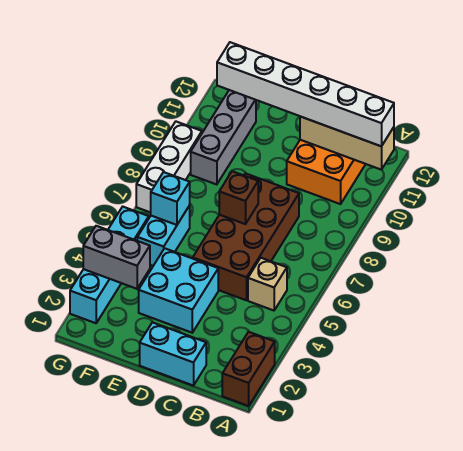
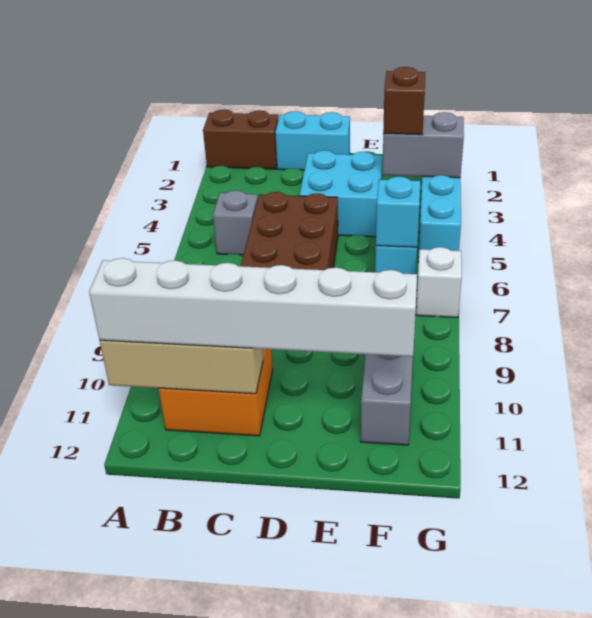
brown 1x2 brick [222,332,275,406] -> brown 1x2 brick turned to [203,109,278,169]
tan 1x1 brick [248,258,287,311] -> grey 1x1 brick [213,190,258,255]
brown 1x1 brick [219,171,258,224] -> brown 1x1 brick moved to [383,67,425,135]
white 1x3 brick [136,122,202,213] -> white 1x1 brick [416,247,462,318]

